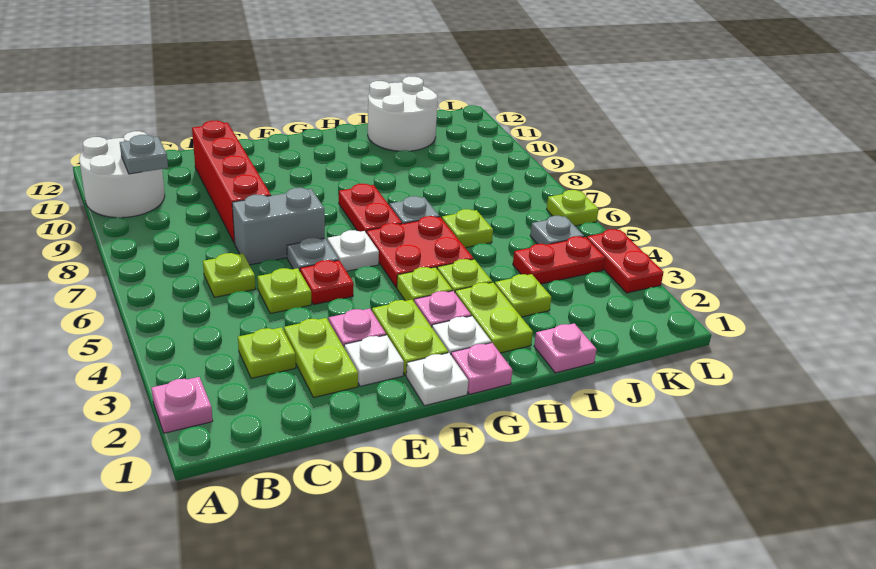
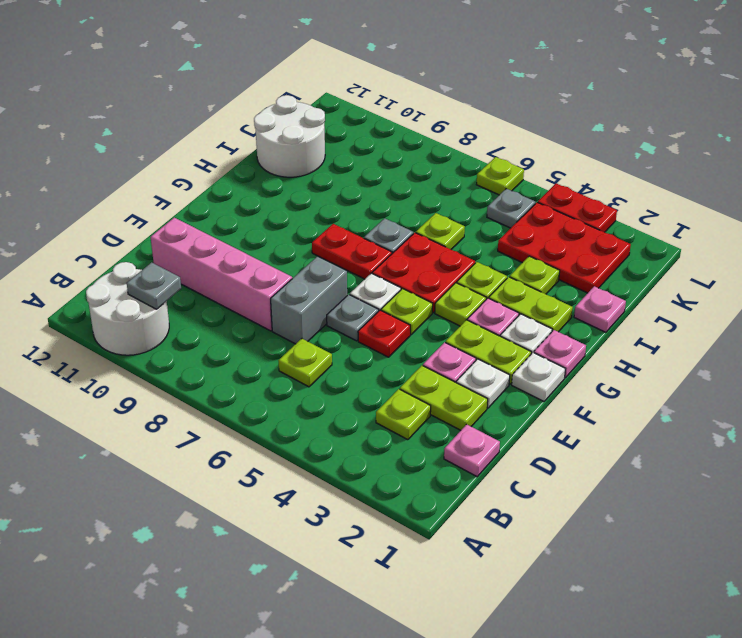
pink 1x1 plate [151,377,213,433] -> pink 1x1 plate moved to [444,424,500,477]
lime 1x1 plate [258,268,311,314] -> lime 1x1 plate moved to [381,289,433,335]
red 1x4 brick [192,120,271,243] -> pink 1x4 brick [151,218,292,331]
red 1x2 plate [513,236,605,284] -> red 2x3 plate [498,202,631,293]

